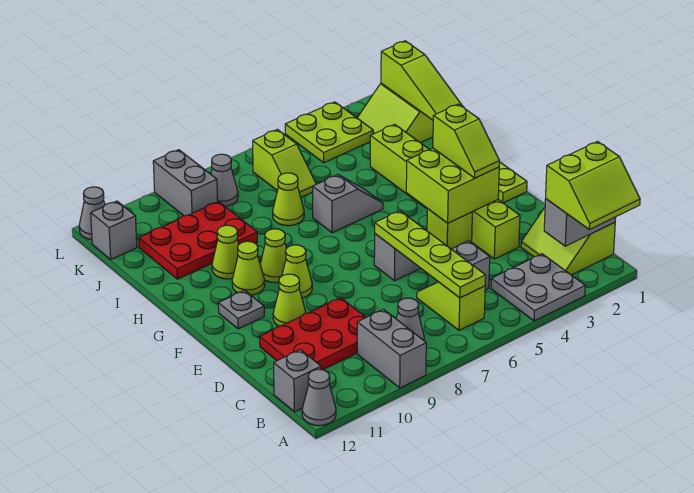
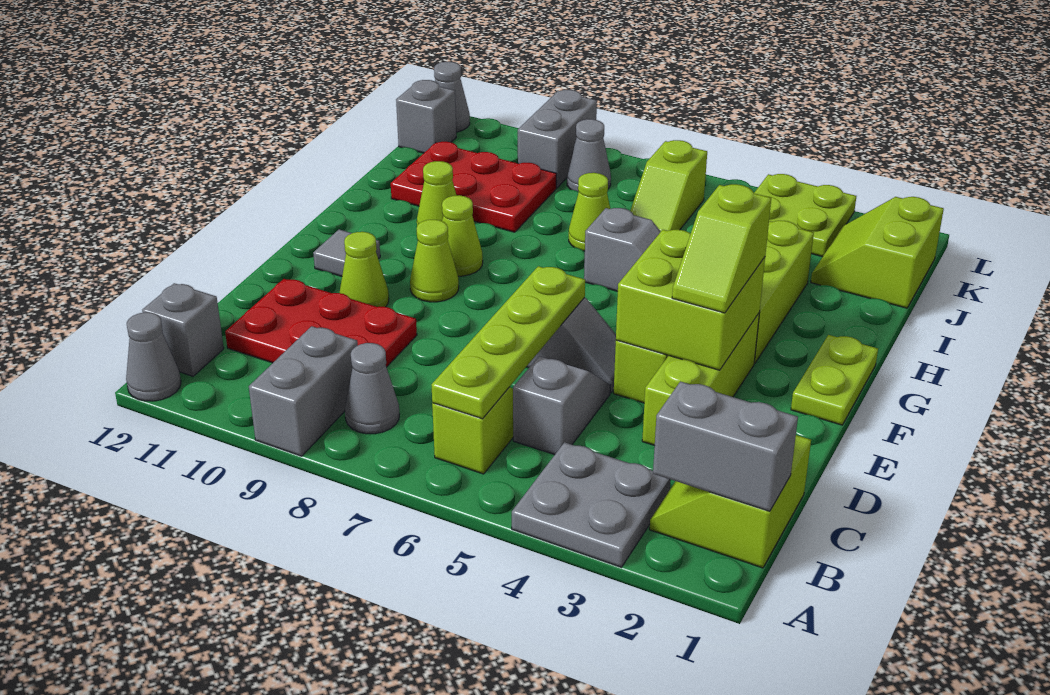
lime 2x2 slope [546,142,640,229] -> none
grey 1x1 plate [218,290,264,329] -> grey 1x1 tile [313,229,380,276]
lime 1x1 cone [232,241,265,295] -> none
lime 1x3 slope [381,41,463,120] -> none

